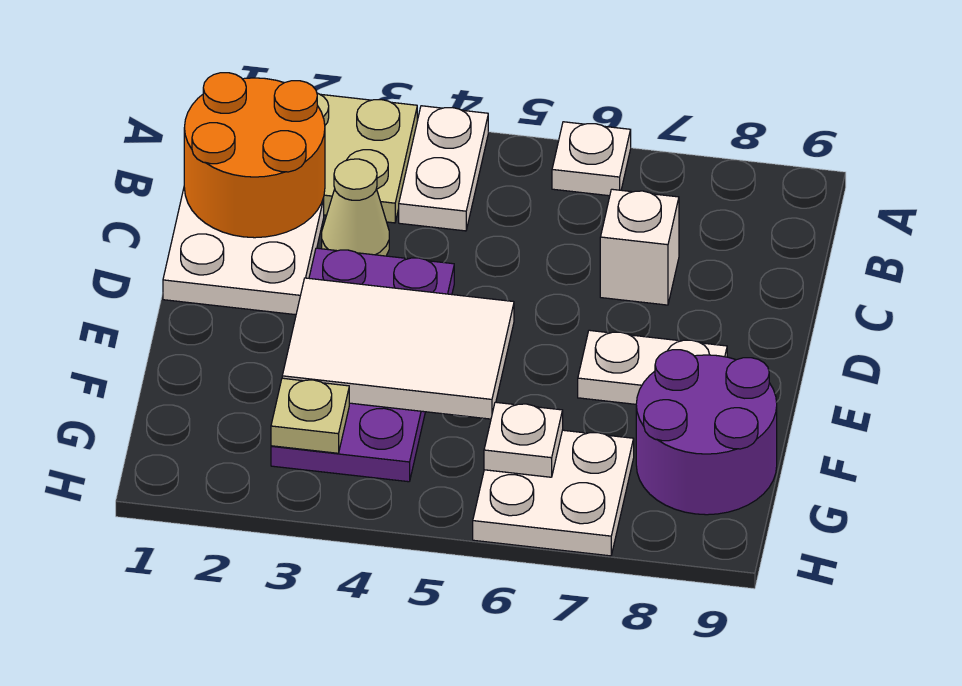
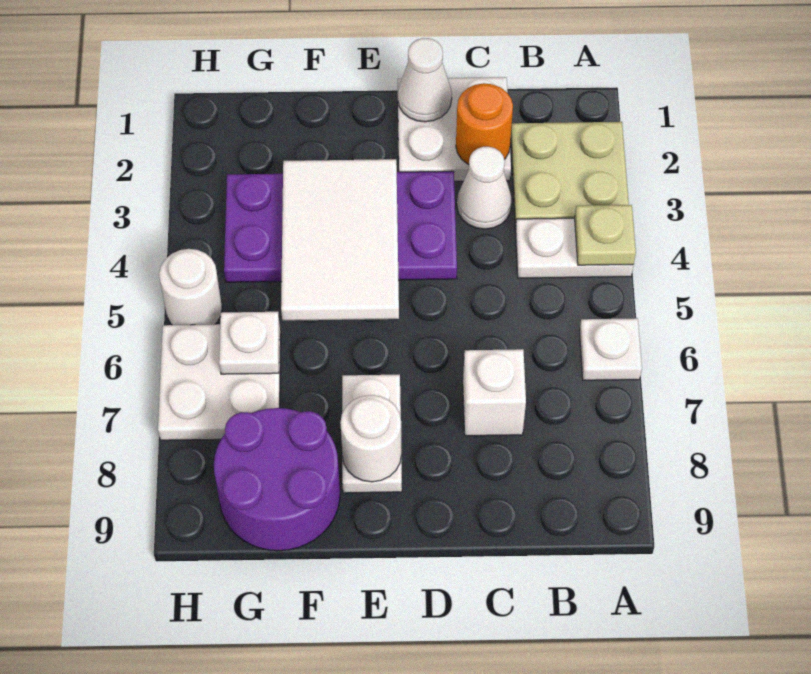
orange 2x2 round brick [184,73,325,238] -> orange 1x1 round brick [456,83,513,164]
tan 1x1 cone [322,159,389,256] -> white 1x1 cone [457,147,512,229]
none -> white 1x1 cone [398,38,452,122]
none -> white 1x1 round brick [340,395,401,482]
tan 1x1 plate [271,378,349,453] -> tan 1x1 plate moved to [575,205,636,265]
none -> white 1x1 round brick [159,249,222,325]

